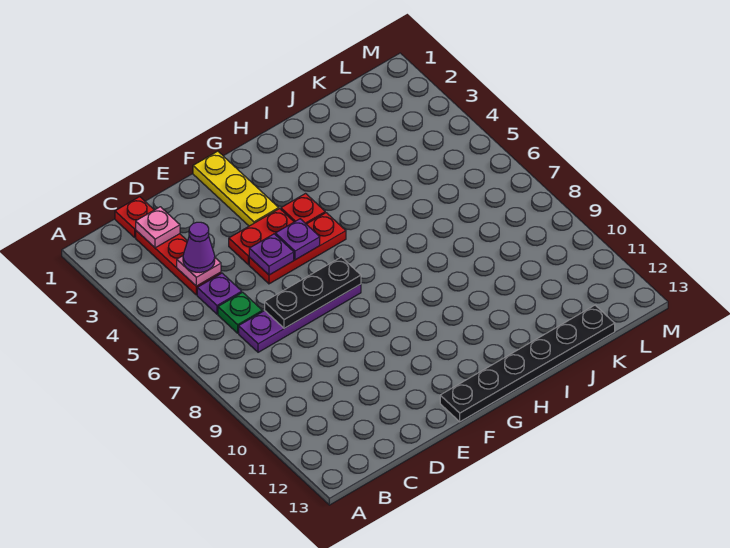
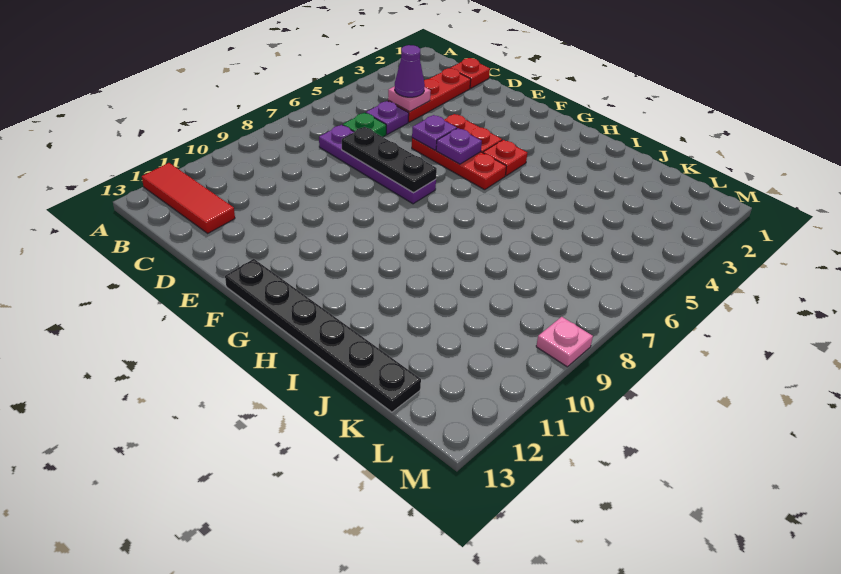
none -> red 1x3 tile [142,163,235,233]
pink 1x1 plate [136,207,180,248] -> pink 1x1 plate moved to [536,317,593,367]
yellow 1x3 plate [193,151,279,226] -> none

